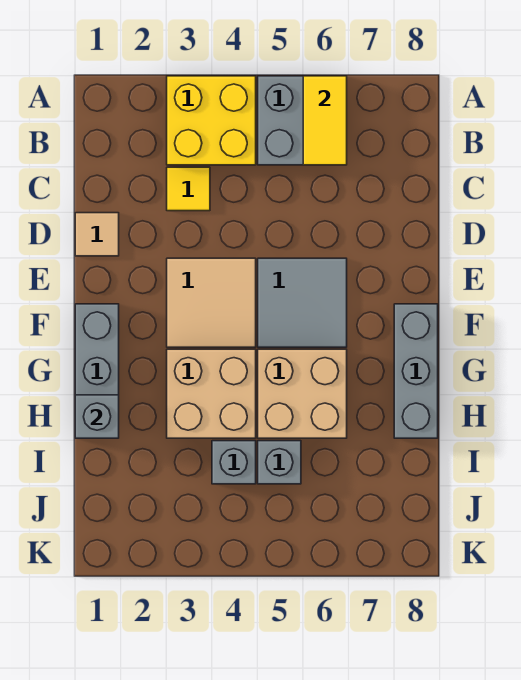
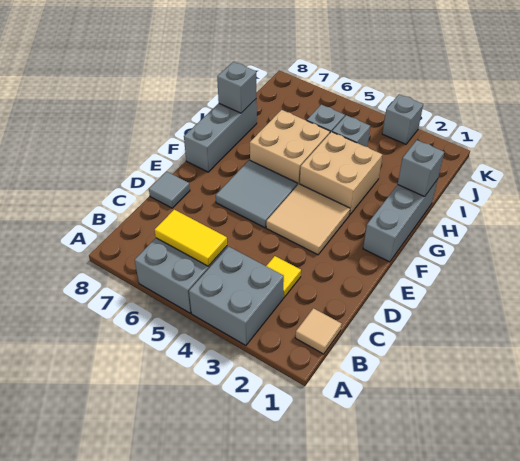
yellow 2x2 brick [167,76,256,165] -> grey 2x2 brick [189,246,284,345]
yellow 1x2 tile [303,76,347,165] -> yellow 1x2 tile turned to [155,210,227,266]
tan 1x1 tile [75,213,119,256] -> tan 1x1 tile moved to [296,308,342,354]
none -> grey 1x1 tile [149,172,190,208]
none -> grey 1x1 brick [217,62,256,113]
none -> grey 1x1 brick [382,94,423,144]

